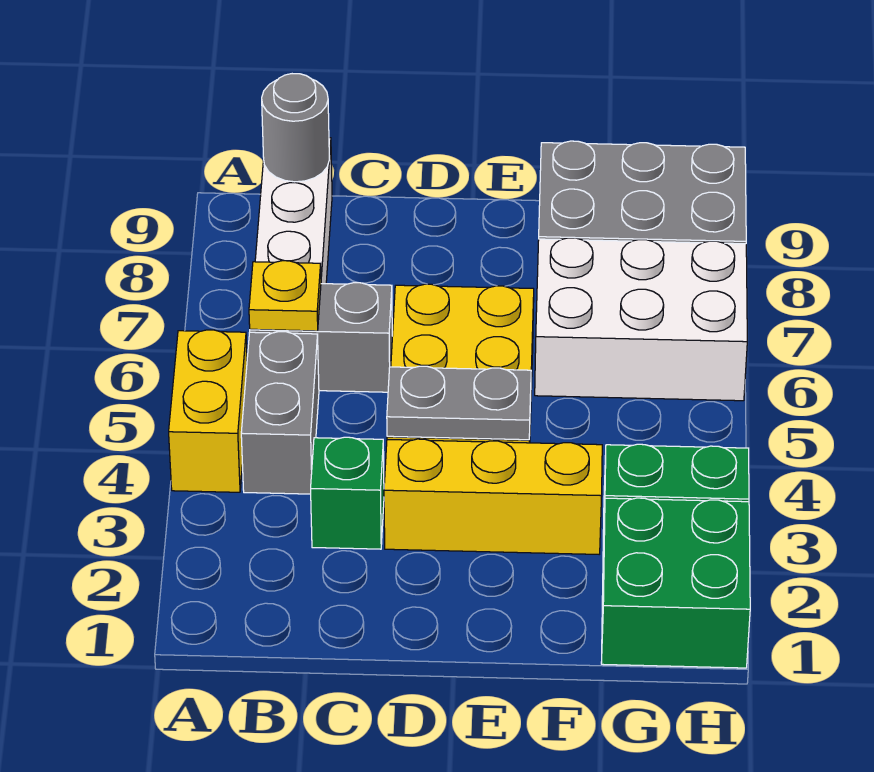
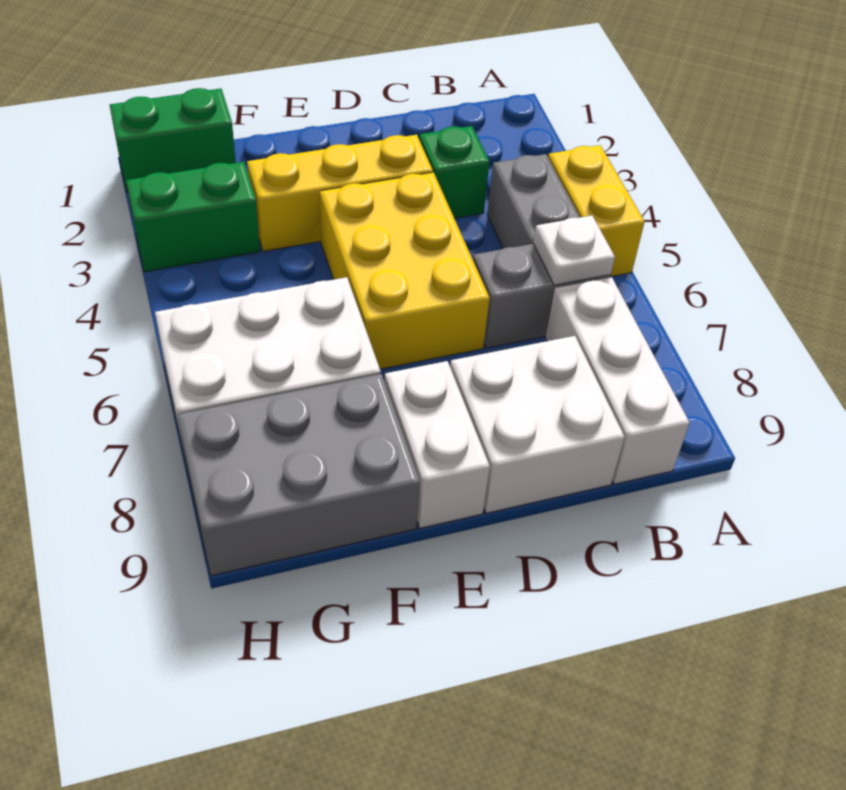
yellow 1x1 plate [249,261,321,331] -> white 1x1 plate [533,216,615,285]
grey 1x1 round brick [262,74,329,182] -> none
none -> white 2x2 brick [450,336,625,513]
grey 1x2 plate [387,366,531,440] -> none
none -> white 1x2 brick [385,361,490,528]
green 2x2 brick [601,498,750,668] -> green 1x2 brick [110,88,236,192]

